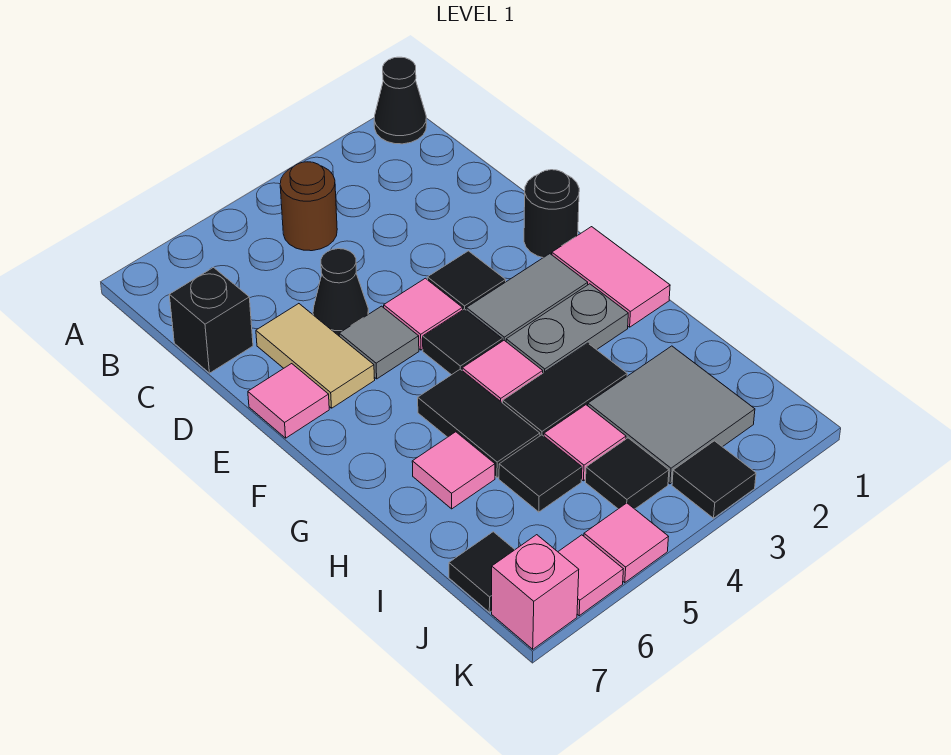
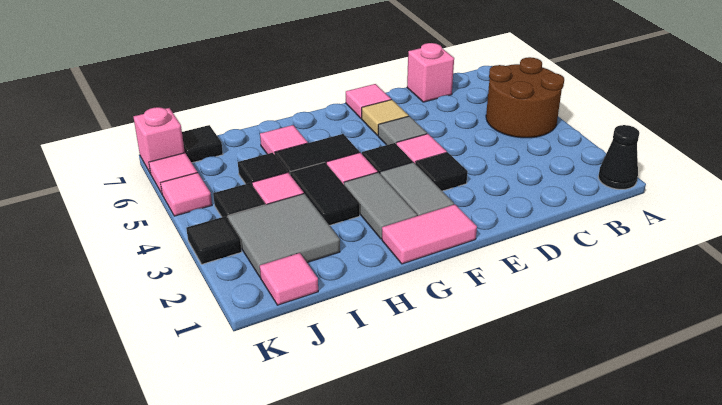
brown 1x1 round brick [280,162,337,251] -> brown 2x2 round brick [486,57,564,138]
black 1x1 brick [169,267,253,373] -> pink 1x1 brick [407,43,454,102]
black 1x1 cone [313,249,369,336] -> none
tan 1x2 tile [256,304,375,408] -> tan 1x1 tile [362,100,409,136]
black 1x1 round brick [524,170,579,258] -> none
grey 1x2 plate [506,284,628,373] -> grey 1x2 tile [344,172,417,239]
none -> pink 1x1 tile [260,253,318,305]

